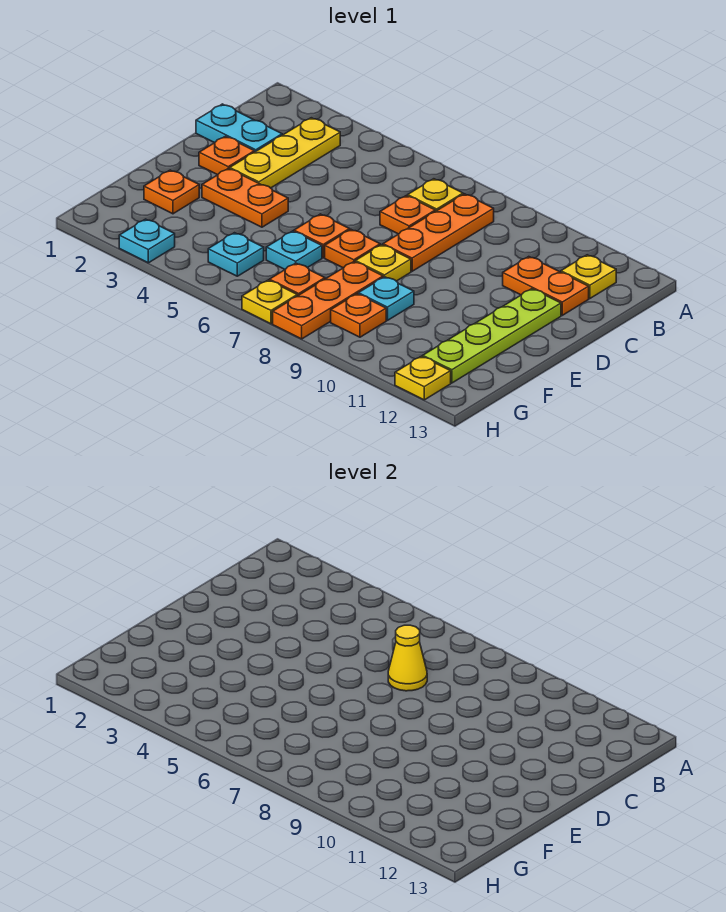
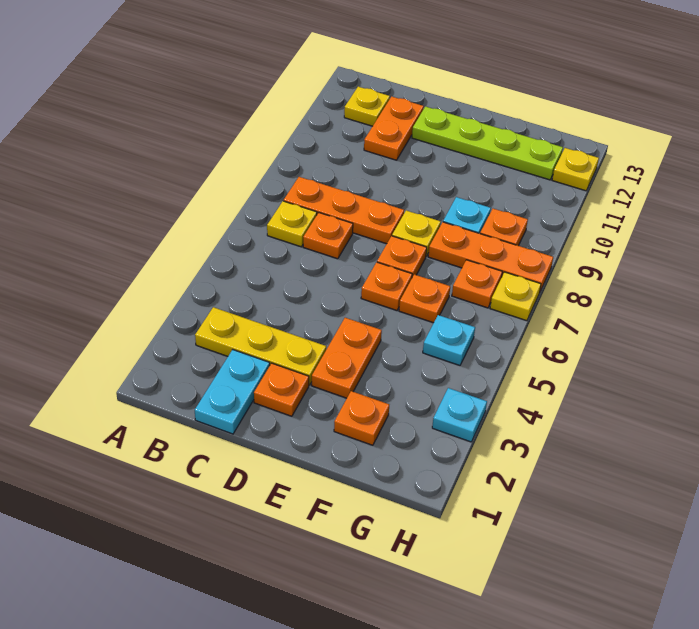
yellow 1x1 cone [388,625,427,691] -> none
cyan 1x1 plate [266,231,322,269] -> orange 1x1 plate [399,274,450,323]

